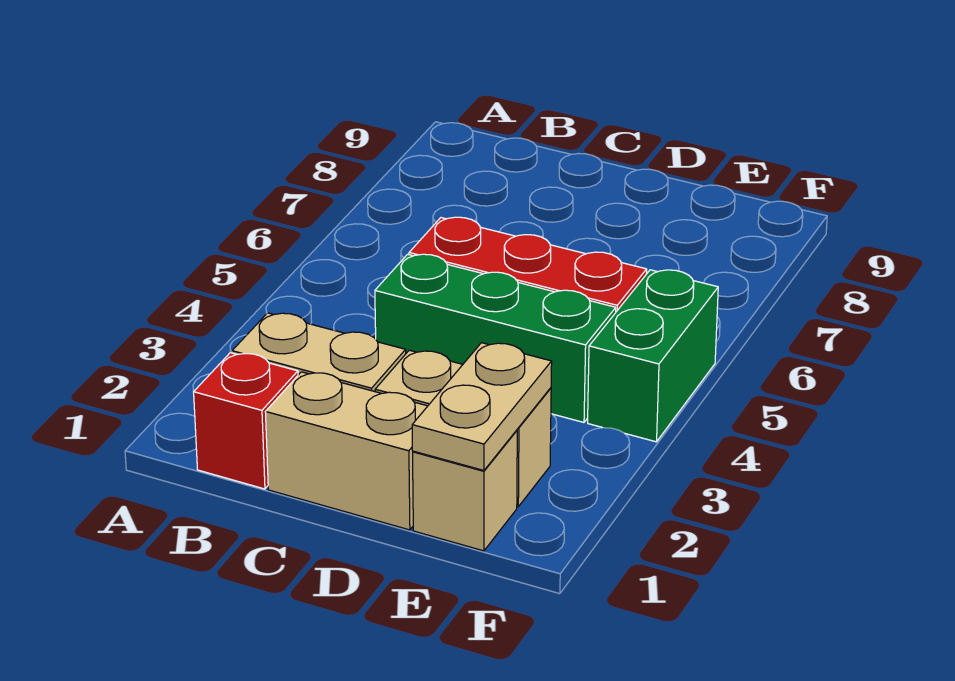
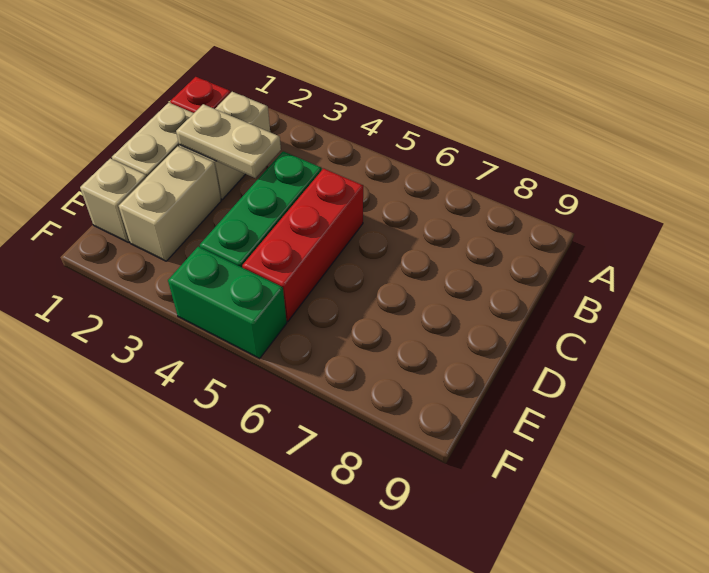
tan 1x2 plate [412,343,552,470] -> tan 1x2 plate moved to [176,104,281,178]

